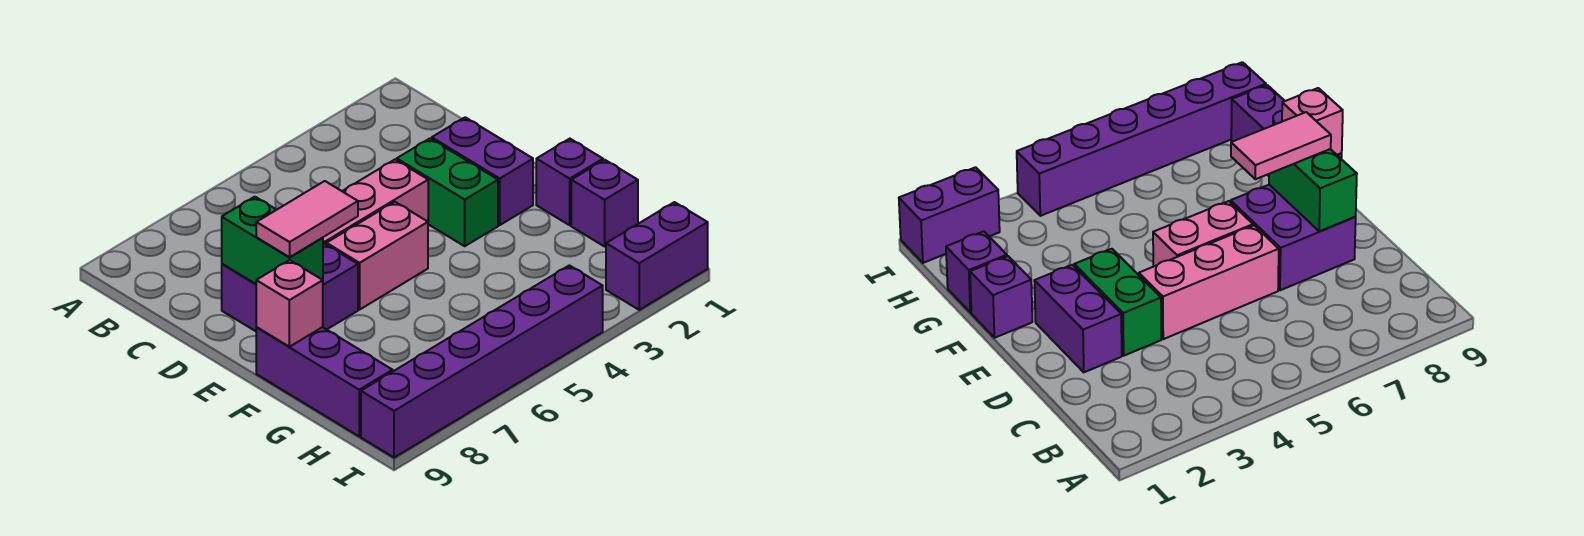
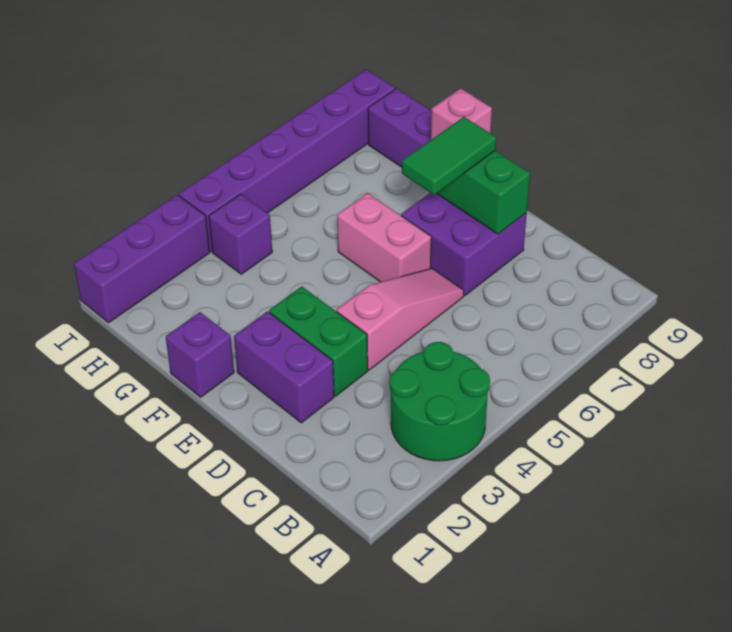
none -> green 2x2 round brick [390,342,490,461]
pink 1x3 brick [323,160,428,244] -> pink 1x3 slope [337,268,464,370]
pink 1x2 brick [326,202,428,309] -> pink 1x2 brick turned to [337,193,431,282]
pink 1x2 tile [256,181,358,257] -> green 1x2 tile [402,117,496,195]
purple 1x1 brick [571,160,638,246] -> purple 1x1 brick moved to [209,194,272,274]
purple 1x2 brick [606,202,708,310] -> purple 1x3 brick [74,195,210,323]

